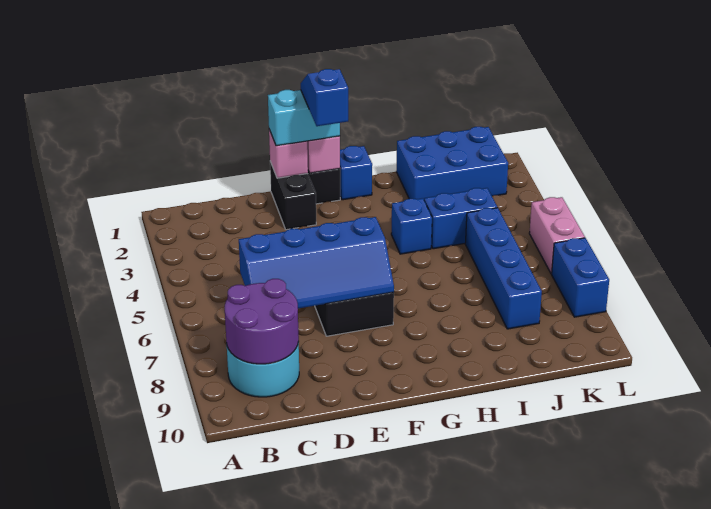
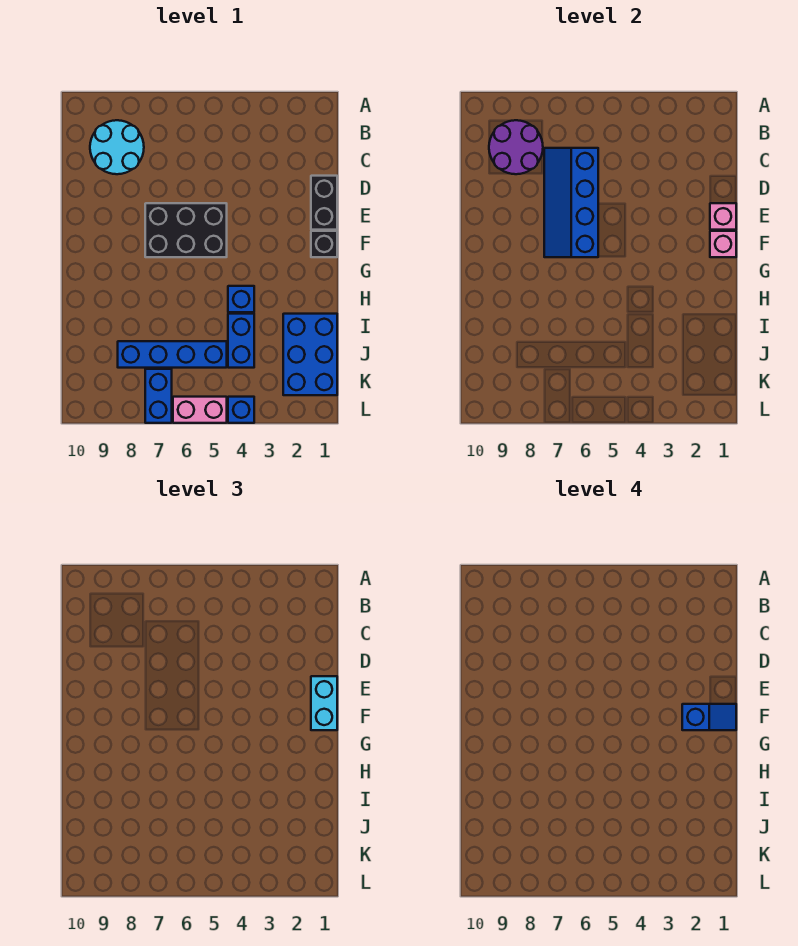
black 1x2 brick [270,162,316,230] -> black 1x2 brick turned to [311,176,337,230]
blue 1x1 brick [340,146,372,200] -> blue 1x1 brick moved to [228,397,254,423]
blue 1x2 brick [552,238,609,317] -> blue 1x2 brick turned to [145,369,172,423]

